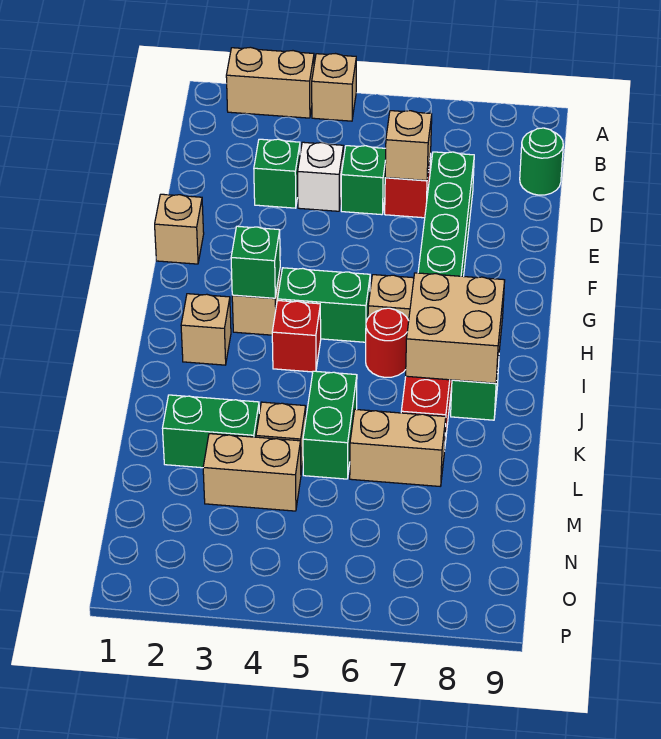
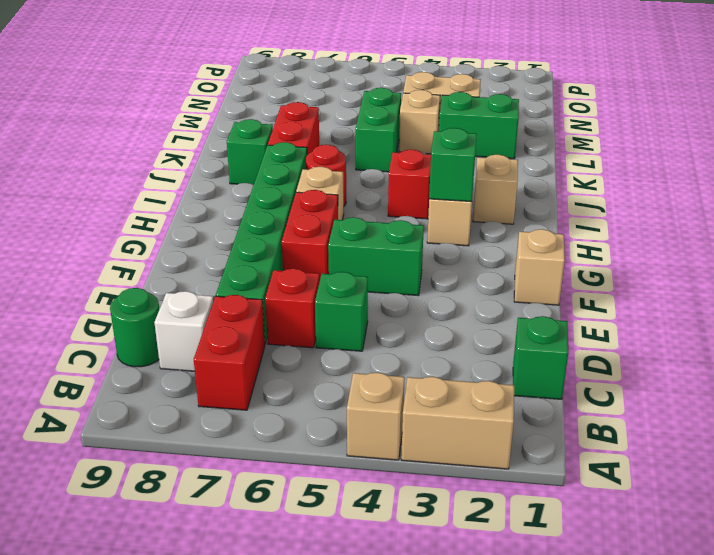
none -> red 1x2 brick [194,295,265,410]
green 1x1 brick [254,139,300,208] -> green 1x1 brick moved to [513,316,568,399]
white 1x1 brick [298,142,344,211] -> white 1x1 brick moved to [154,291,213,371]
tan 1x1 brick [385,111,432,180] -> none
none -> red 1x2 brick [282,190,338,282]
green 1x2 brick [278,268,370,342] -> green 1x2 brick moved to [328,217,424,296]
tan 2x2 brick [406,273,505,383] -> none
tan 1x2 brick [350,409,446,486] -> none

